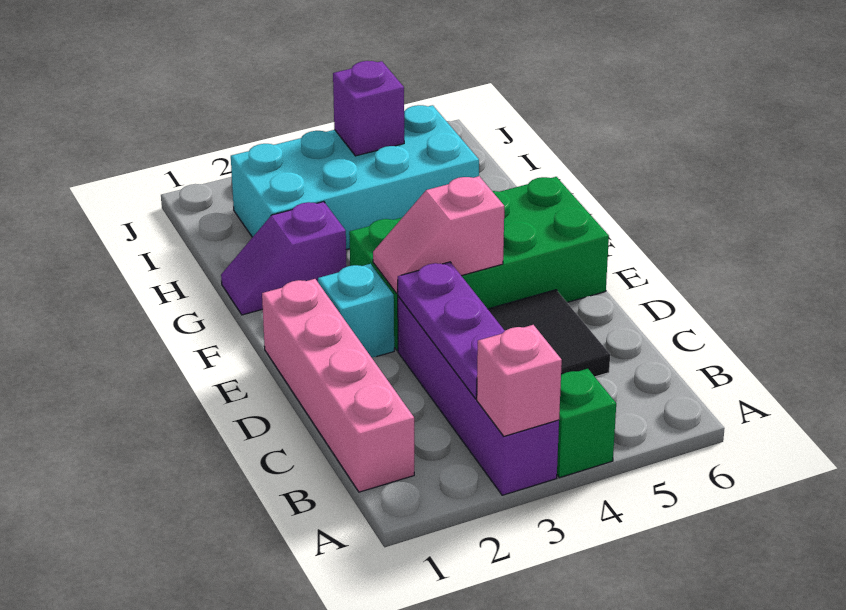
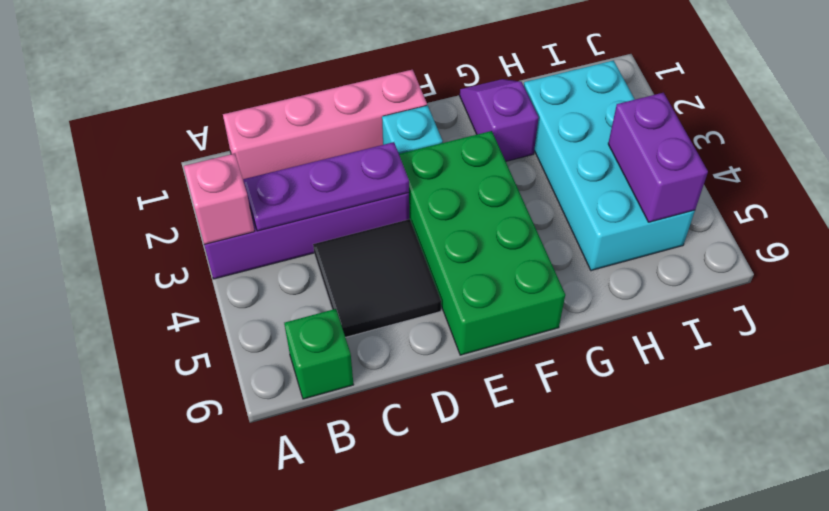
green 1x1 brick [557,369,616,478] -> green 1x1 brick moved to [284,309,354,399]
pink 1x2 slope [373,176,504,293] -> none
purple 1x1 brick [333,61,404,156] -> purple 1x2 brick [608,93,708,222]

